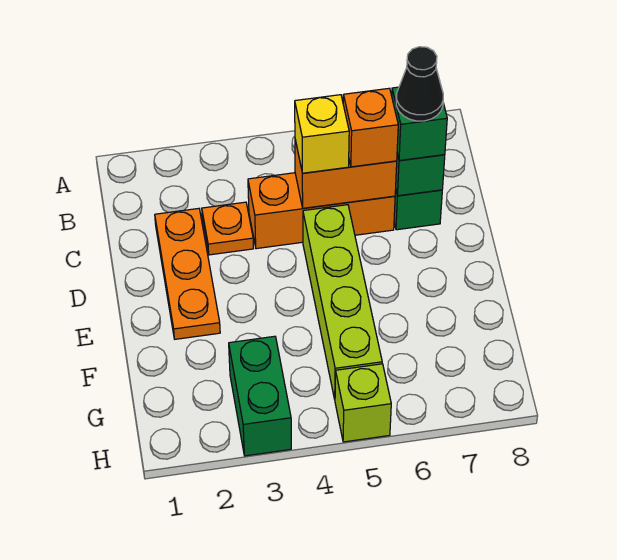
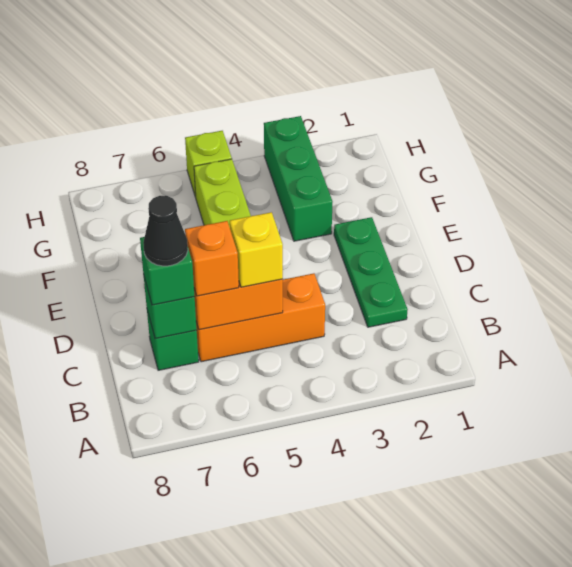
orange 1x3 plate [155,208,220,339] -> green 1x3 plate [334,217,408,327]
orange 1x1 plate [202,202,253,255] -> none
green 1x2 brick [229,336,291,456] -> green 1x3 brick [264,116,333,241]

